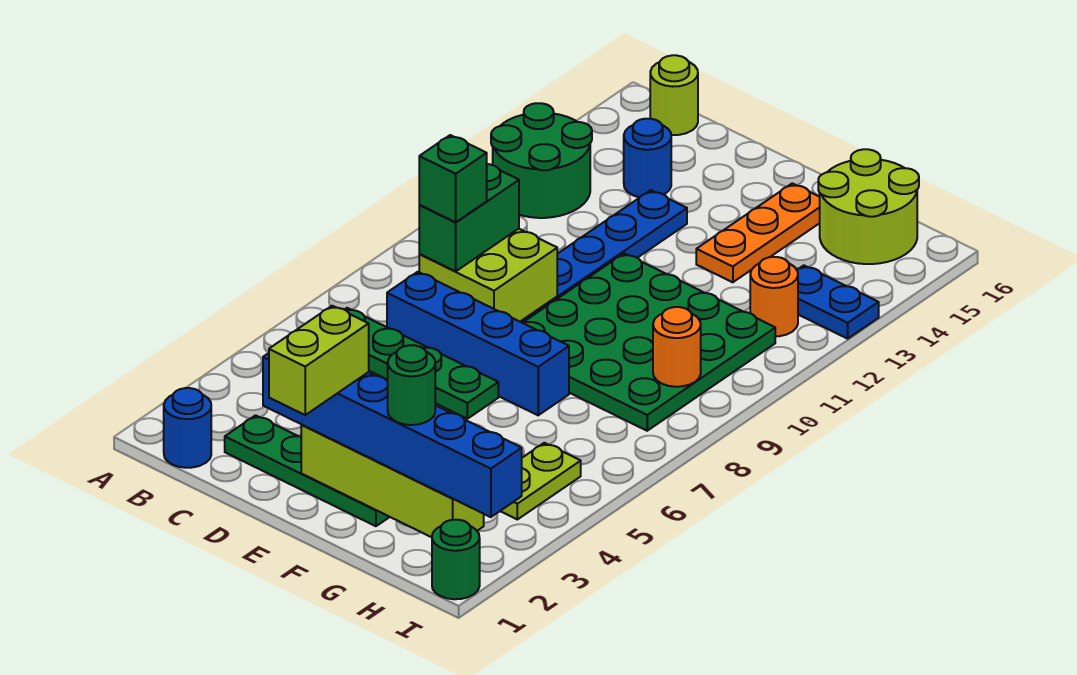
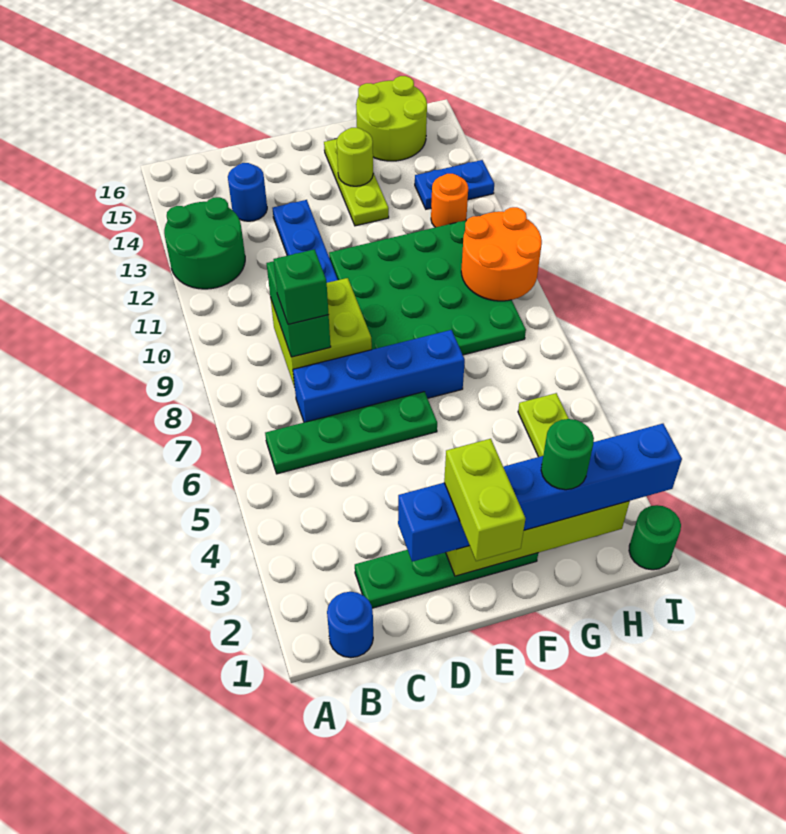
lime 1x1 round brick [650,55,698,135] -> lime 1x1 round brick moved to [337,128,373,186]
orange 1x3 plate [696,183,820,282] -> lime 1x3 plate [324,139,389,226]
orange 1x1 round brick [653,307,701,387] -> orange 2x2 round brick [461,207,542,301]

